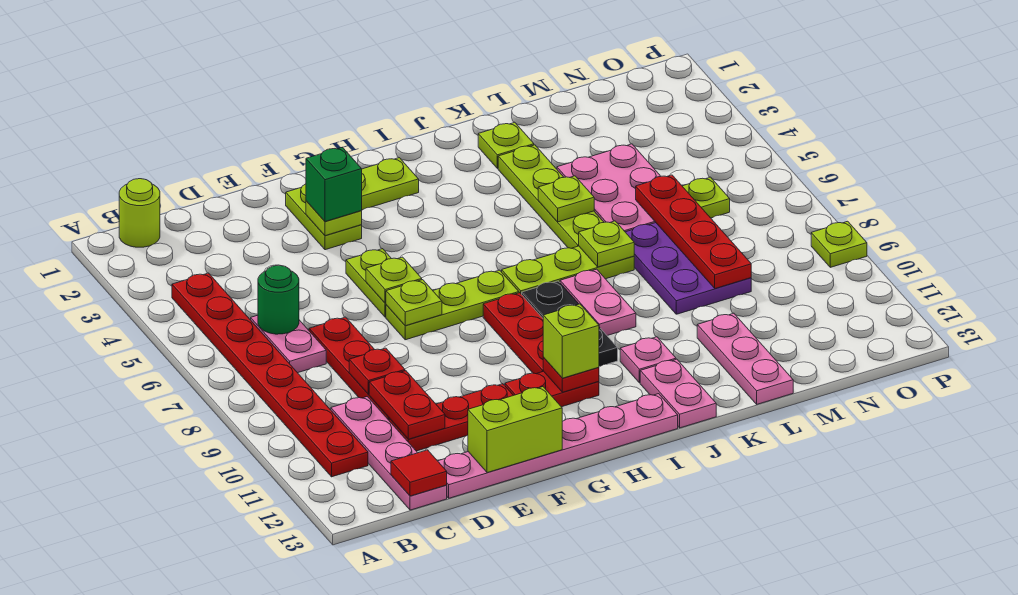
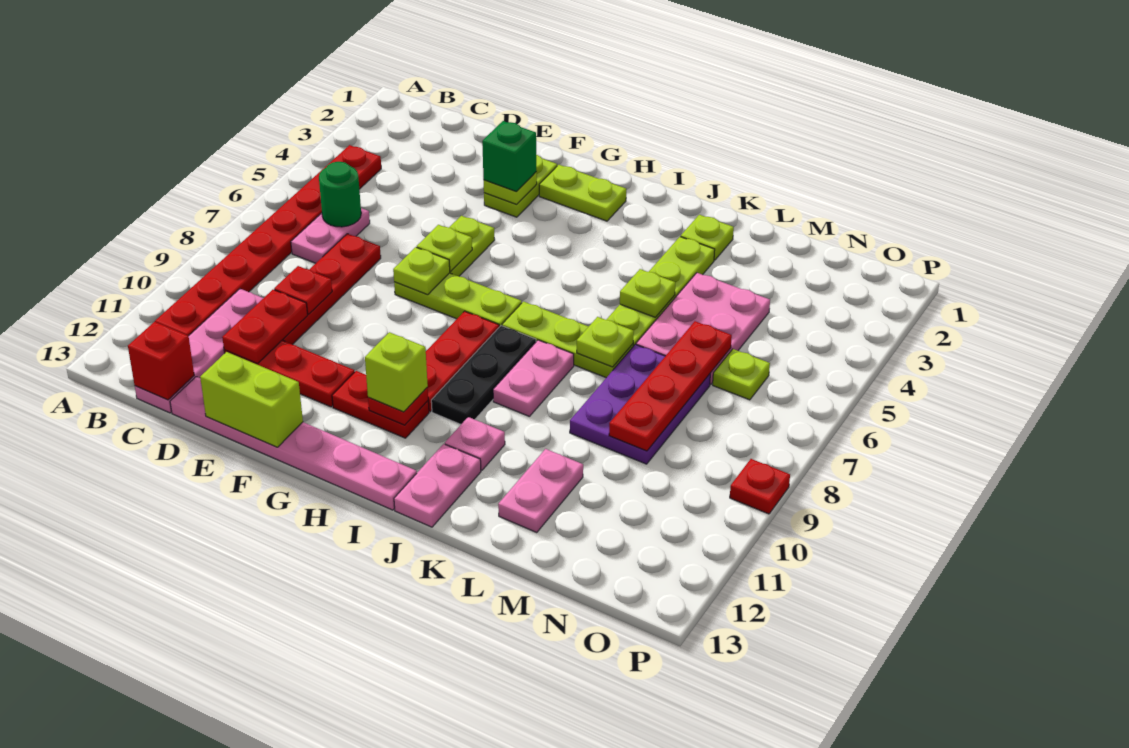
lime 1x1 round brick [119,179,160,247] -> none
red 1x1 tile [391,450,447,496] -> red 1x1 brick [128,322,194,400]
pink 1x3 plate [697,313,793,404] -> pink 1x2 plate [498,449,583,533]
lime 1x1 plate [811,221,867,267] -> red 1x1 plate [730,459,790,514]

